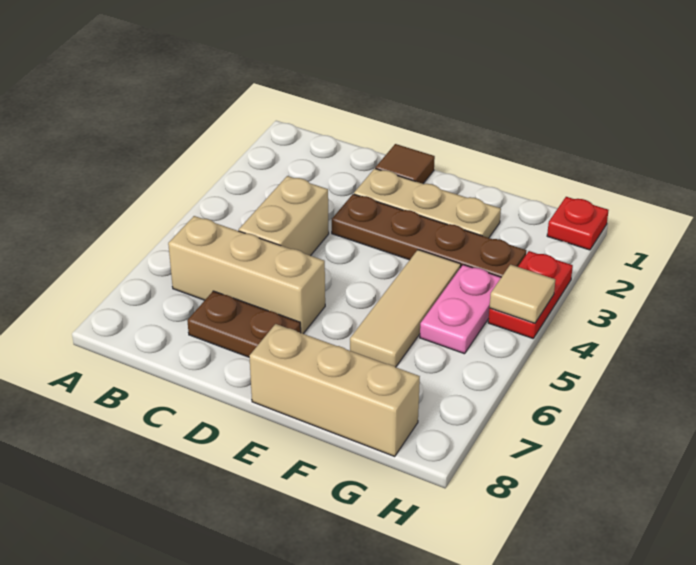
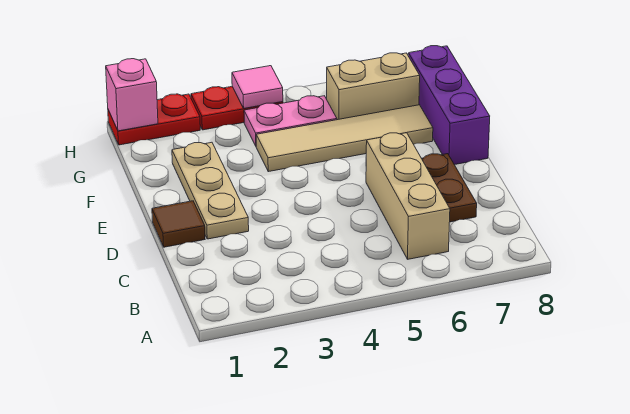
tan 1x2 brick [239,176,329,256] -> tan 1x2 brick moved to [327,53,420,120]
brown 1x4 plate [332,194,526,277] -> none
tan 1x3 brick [249,324,420,456] -> purple 1x3 brick [408,46,490,165]
tan 1x3 tile [350,250,461,367] -> tan 1x4 tile [256,105,433,172]
red 1x1 plate [547,197,609,250] -> red 1x2 plate [108,94,200,145]
none -> pink 1x1 brick [106,59,158,131]
tan 1x1 tile [489,265,555,323] -> pink 1x1 tile [232,66,283,108]

